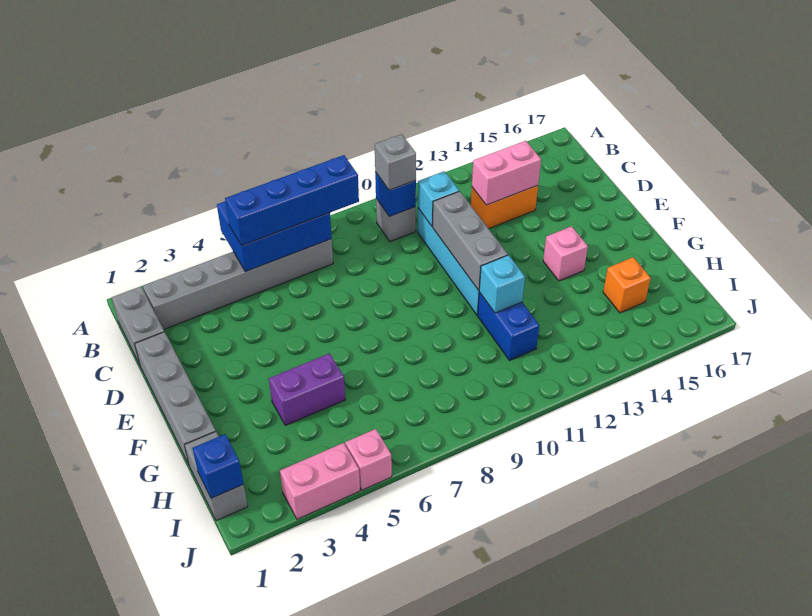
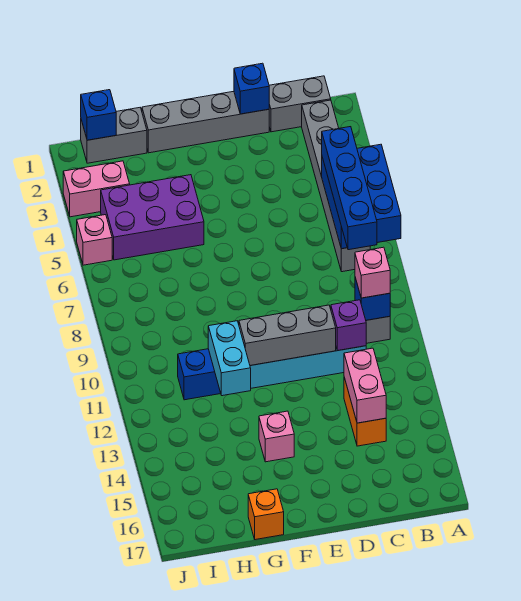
grey 1x1 brick [375,134,416,190] -> pink 1x1 brick [355,247,390,298]
cyan 1x1 brick [418,171,459,226] -> purple 1x1 brick [331,300,366,351]
none -> blue 1x1 brick [234,63,269,114]
purple 1x2 brick [269,353,345,425] -> purple 2x3 brick [101,175,204,260]
cyan 1x1 brick [479,255,525,313] -> cyan 1x2 brick [208,321,251,396]
orange 1x1 brick [603,257,651,313] -> orange 1x1 brick moved to [248,489,284,540]
pink 1x2 brick [280,443,360,519] -> pink 1x2 brick turned to [63,161,130,217]

